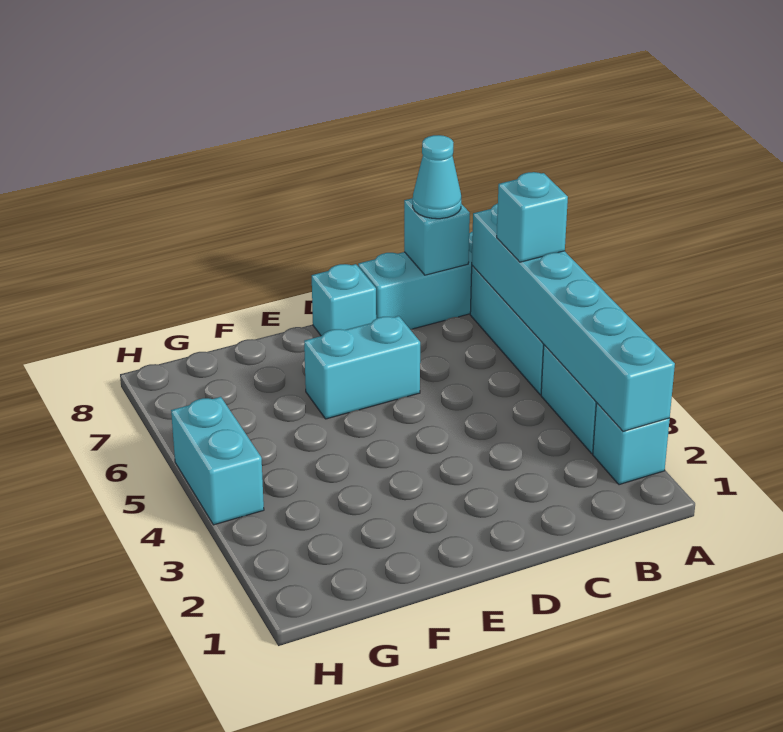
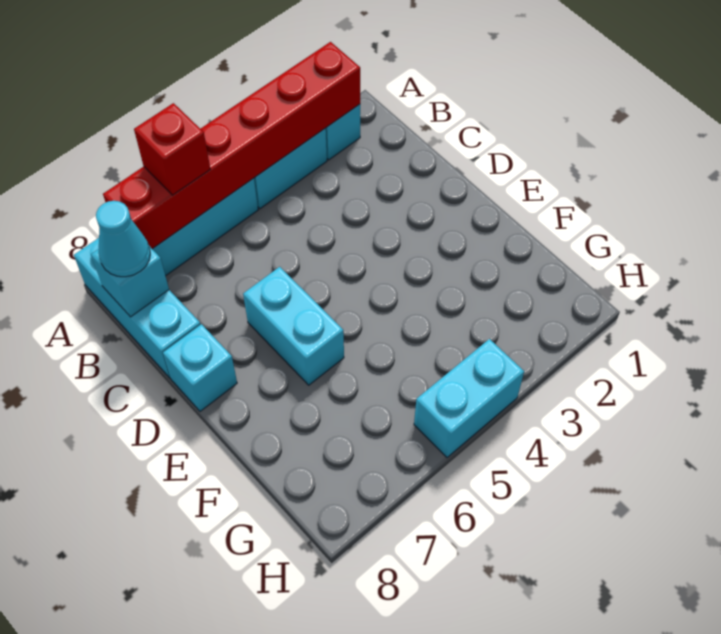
cyan 1x6 brick [472,203,675,431] -> red 1x6 brick [103,42,360,249]
cyan 1x1 brick [497,172,568,262] -> red 1x1 brick [134,103,210,195]

